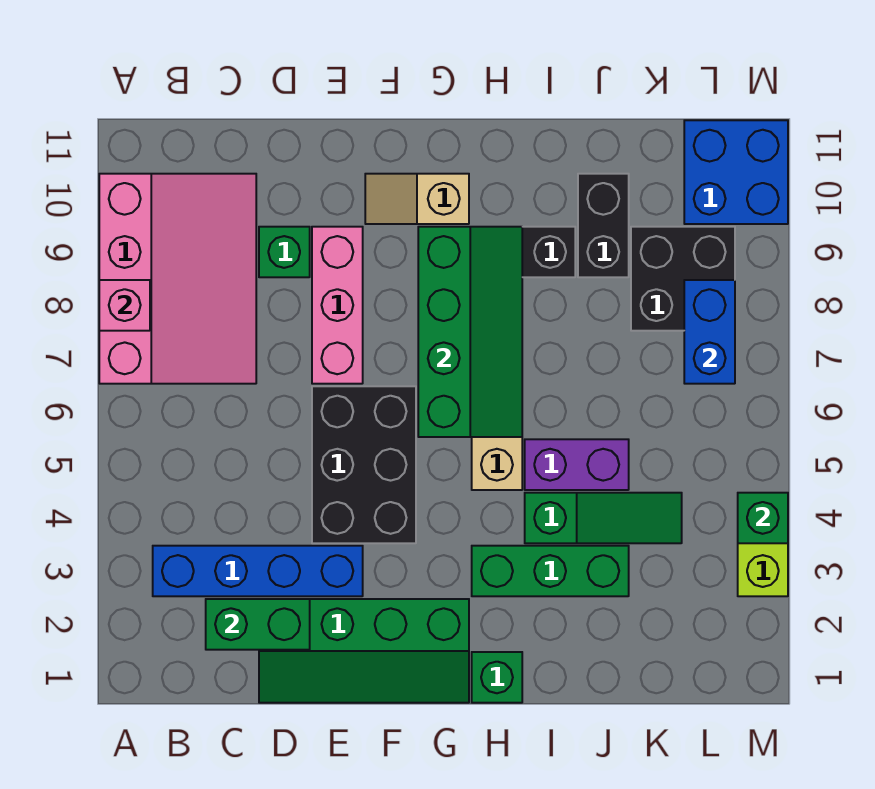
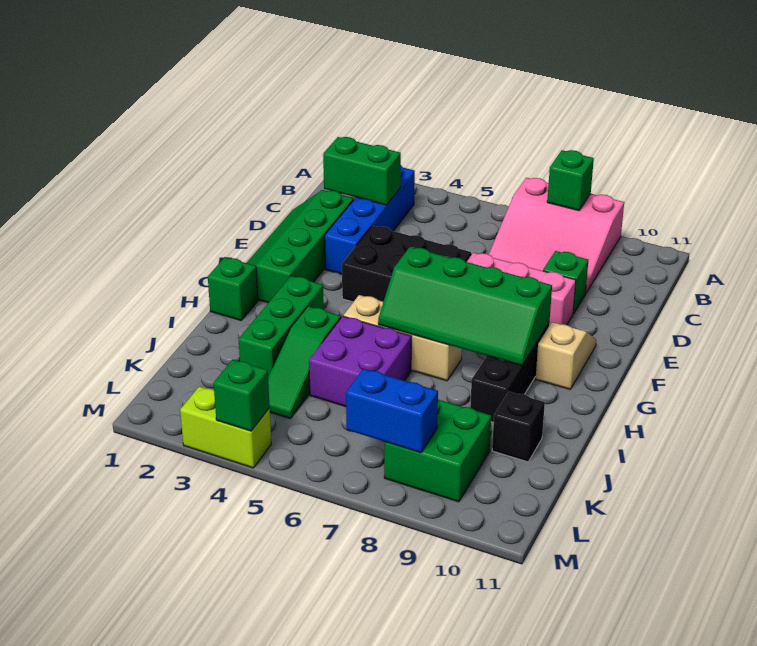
pink 3x4 slope [99,174,256,384] -> pink 3x3 slope [489,178,624,293]
pink 1x1 brick [99,280,150,331] -> green 1x1 brick [547,150,594,211]
green 1x2 brick [206,599,310,650] -> green 1x2 brick turned to [323,137,401,205]
purple 1x2 brick [525,439,629,490] -> purple 2x2 brick [309,316,412,407]
black 1x2 brick [578,174,629,277] -> black 1x1 brick [492,392,545,462]
black 2x2 brick [631,227,735,331] -> green 2x2 brick [384,400,491,502]
blue 2x2 brick [684,120,788,224] -> none

